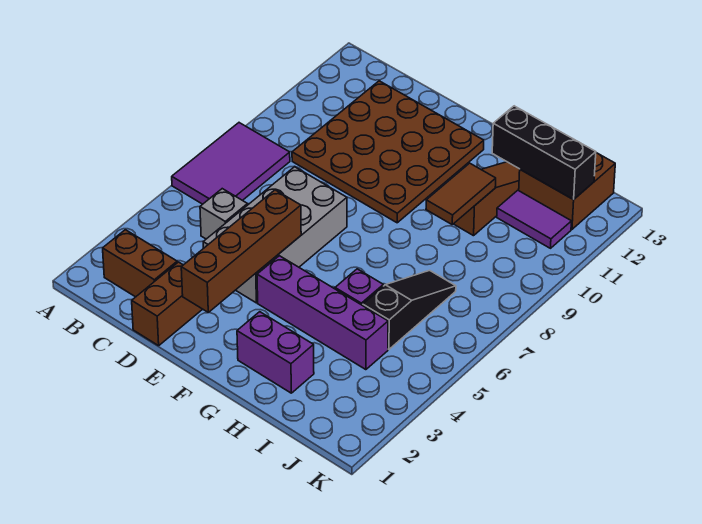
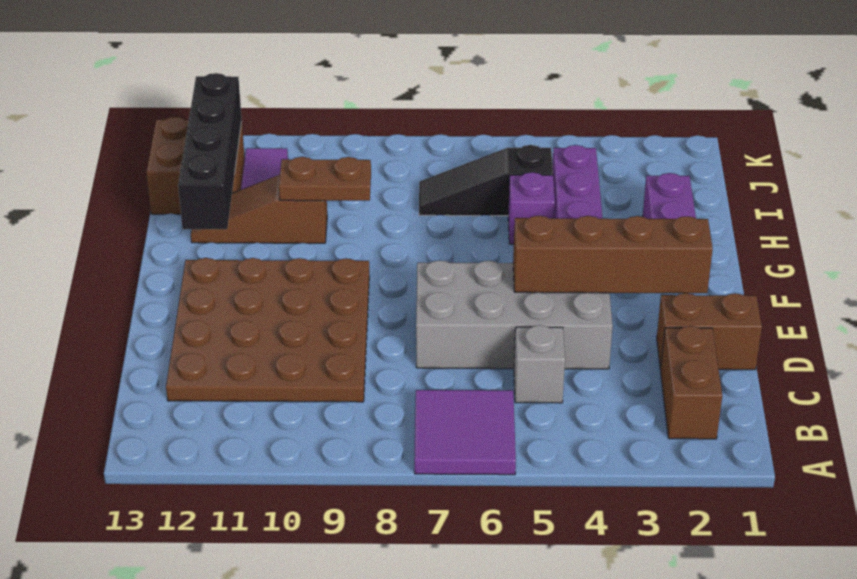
purple 2x3 tile [172,123,290,204] -> purple 2x2 tile [414,390,516,475]
brown 1x2 tile [426,163,496,224] -> brown 1x2 plate [279,157,371,201]
black 1x3 brick [492,106,596,200] -> black 1x4 brick [178,73,242,229]

